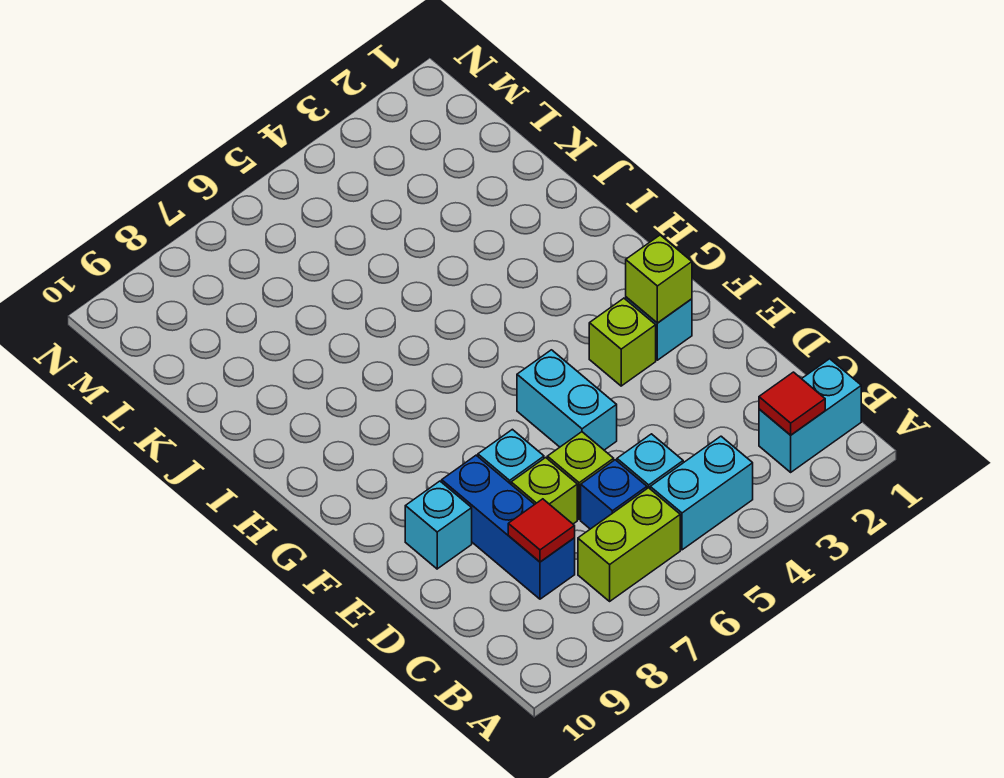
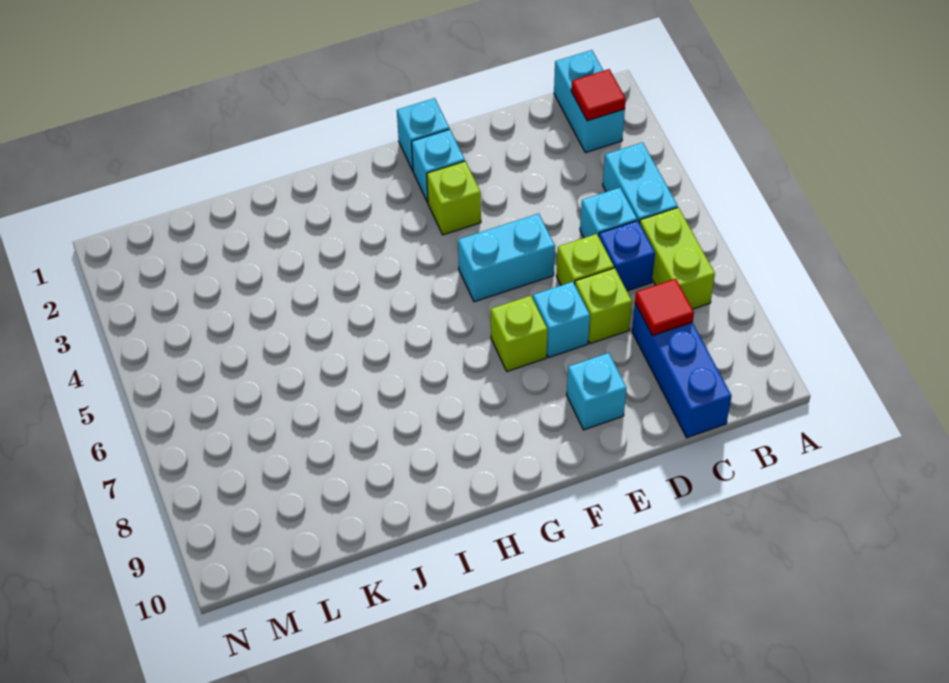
blue 1x3 brick [442,455,575,599] -> blue 1x3 brick turned to [632,303,732,438]
none -> cyan 1x1 brick [397,98,449,171]
lime 1x1 brick [626,235,692,323] -> lime 1x1 brick moved to [491,295,548,371]

